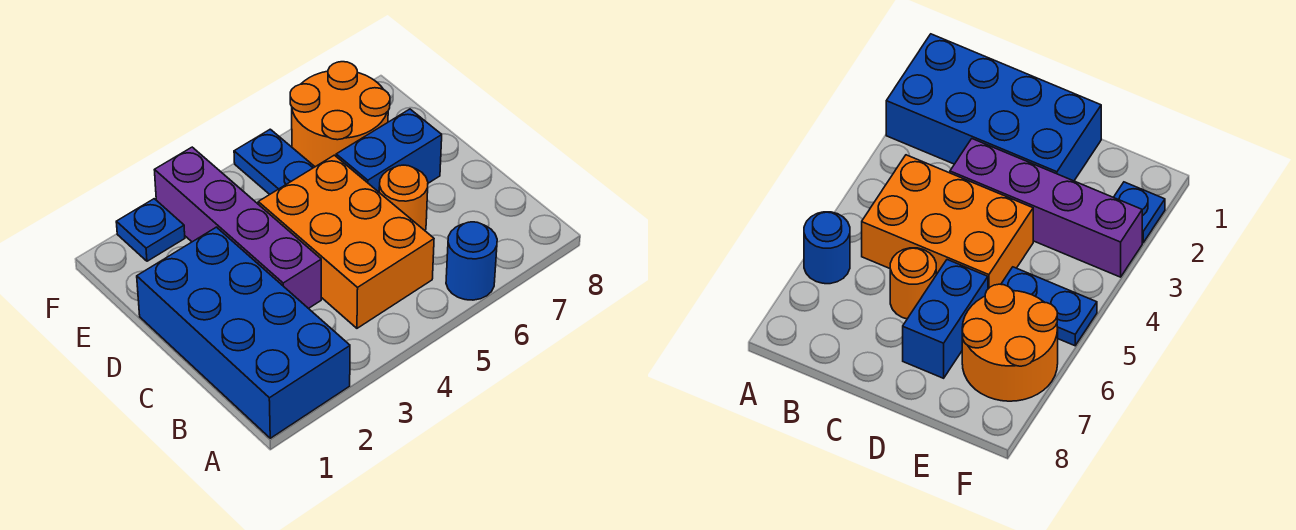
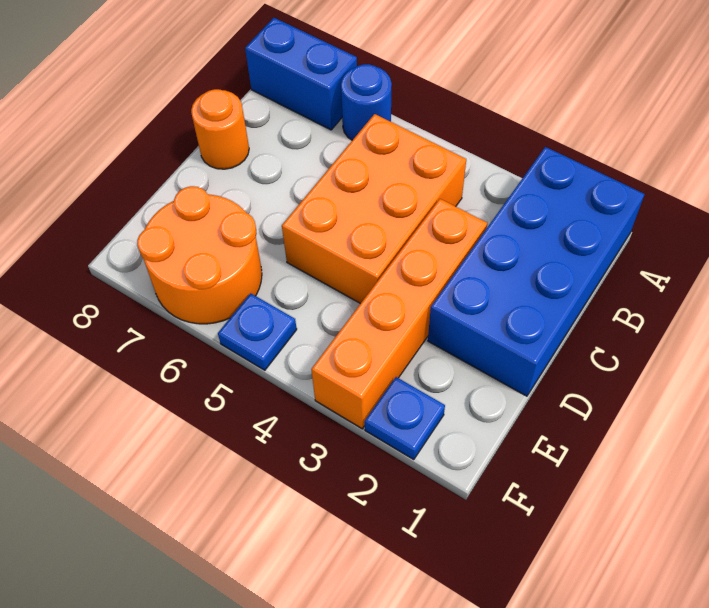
purple 1x4 brick [155,147,321,309] -> orange 1x4 brick [311,199,487,429]
orange 1x1 round brick [379,165,428,230] -> orange 1x1 round brick moved to [191,89,249,169]
blue 1x2 brick [336,109,442,192] -> blue 1x2 brick moved to [245,18,357,130]
blue 1x2 plate [234,129,315,194] -> blue 1x1 plate [218,293,297,370]

